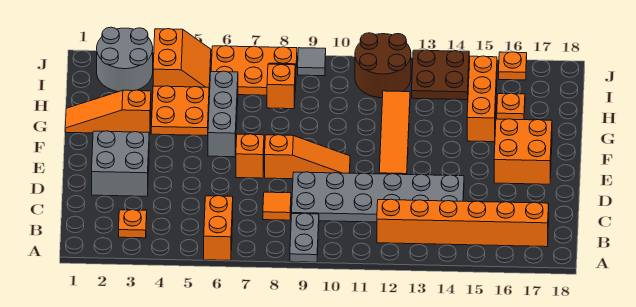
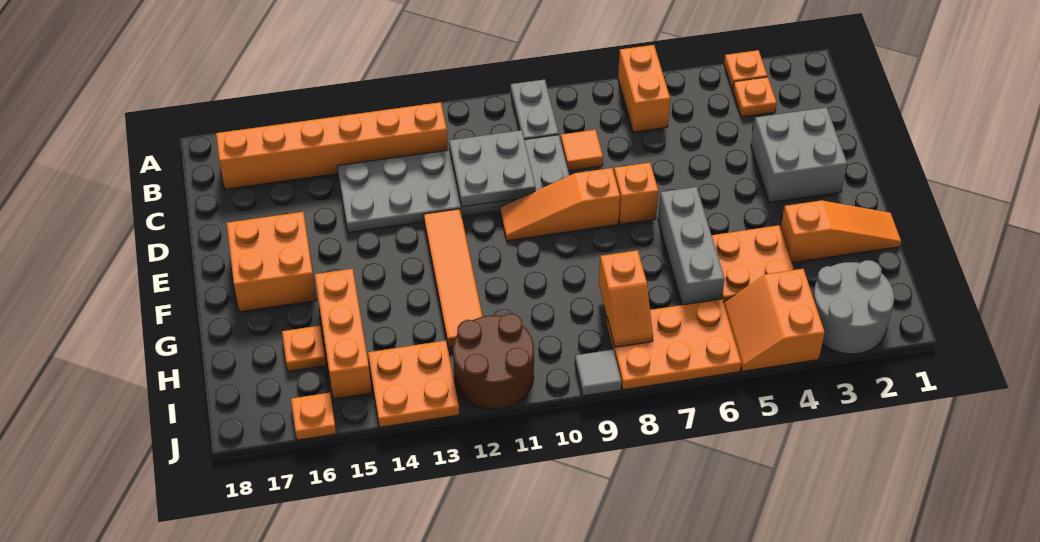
none -> orange 1x1 plate [724,50,767,90]
none -> grey 2x2 plate [449,130,536,207]
brown 2x2 plate [412,50,469,100] -> orange 2x2 plate [368,341,459,427]

